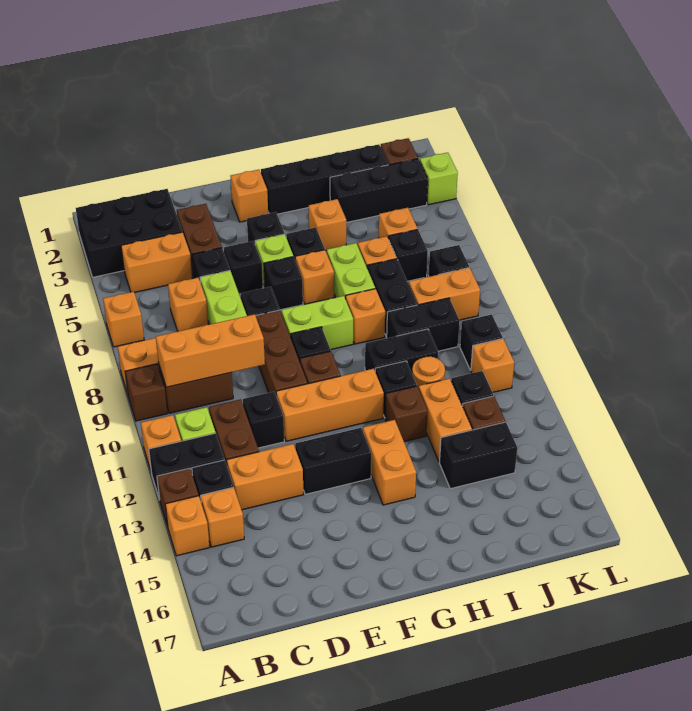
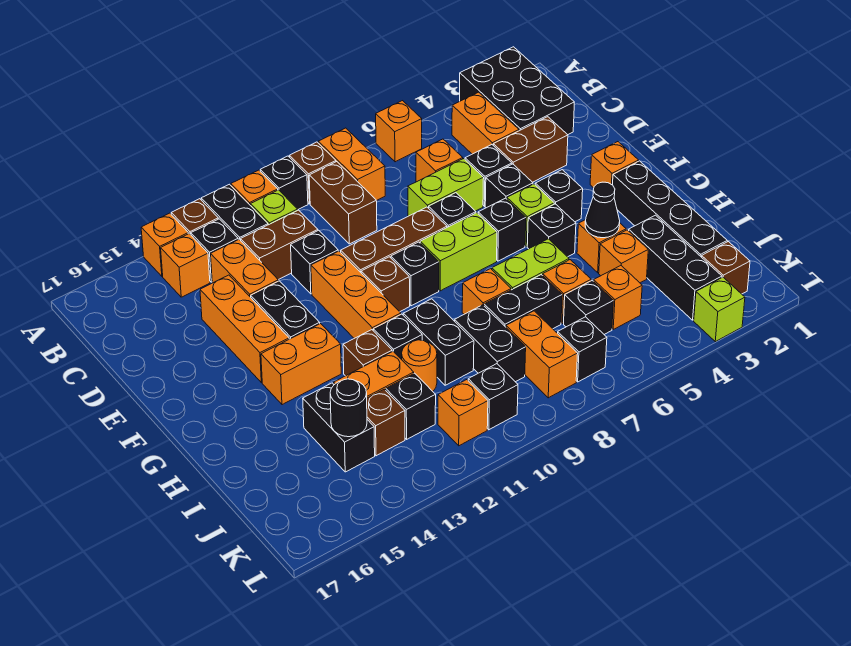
none -> black 1x1 brick [260,156,308,209]
orange 1x3 brick [156,314,265,387] -> orange 1x3 brick moved to [200,275,289,383]
lime 1x2 brick [281,296,353,350] -> lime 1x2 brick turned to [420,213,497,291]
orange 1x1 brick [295,250,334,304] -> orange 1x1 brick moved to [599,230,648,283]
none -> black 1x1 cone [585,182,620,238]
none -> black 1x1 round brick [330,379,367,437]

